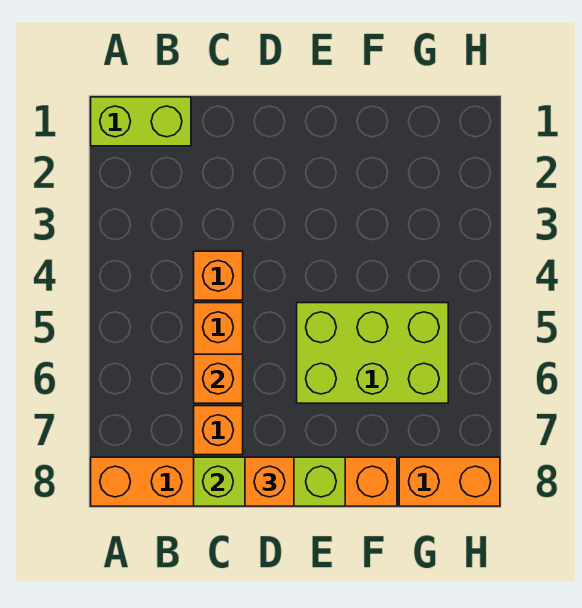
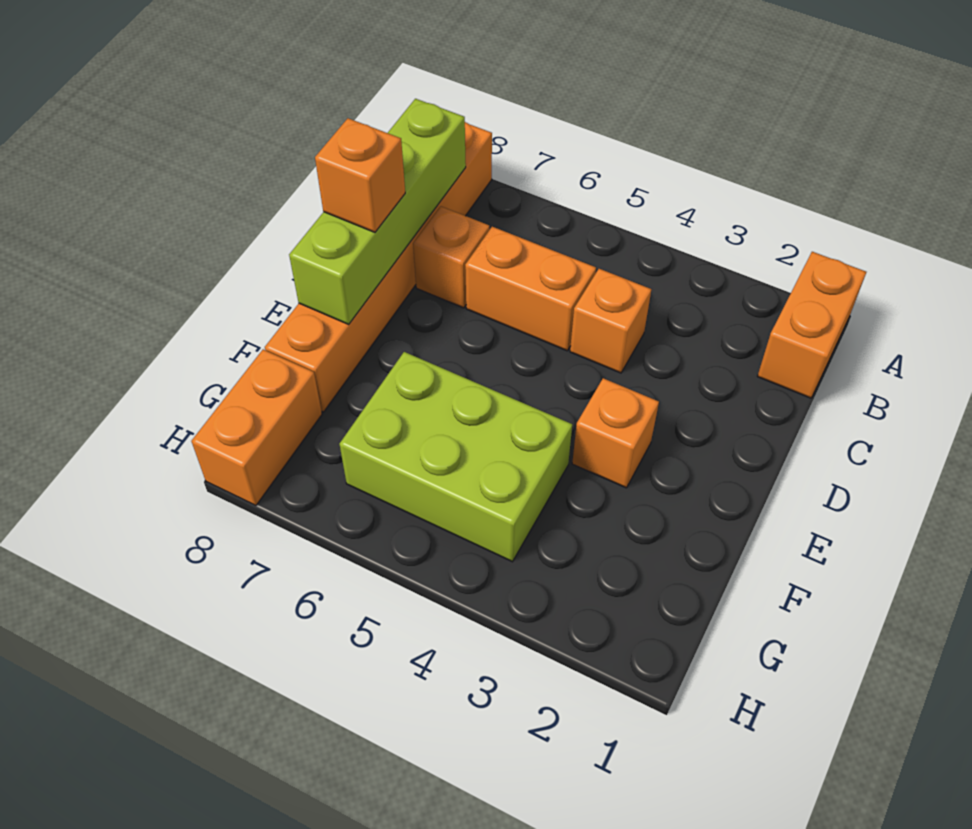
lime 1x2 brick [91,97,191,146] -> orange 1x2 brick [757,252,866,398]
orange 1x1 brick [194,354,243,403] -> orange 1x1 brick moved to [572,378,659,488]
lime 1x3 brick [194,457,345,506] -> lime 1x4 brick [289,99,466,324]
lime 2x3 brick [297,303,448,403] -> lime 2x3 brick turned to [339,352,572,562]

